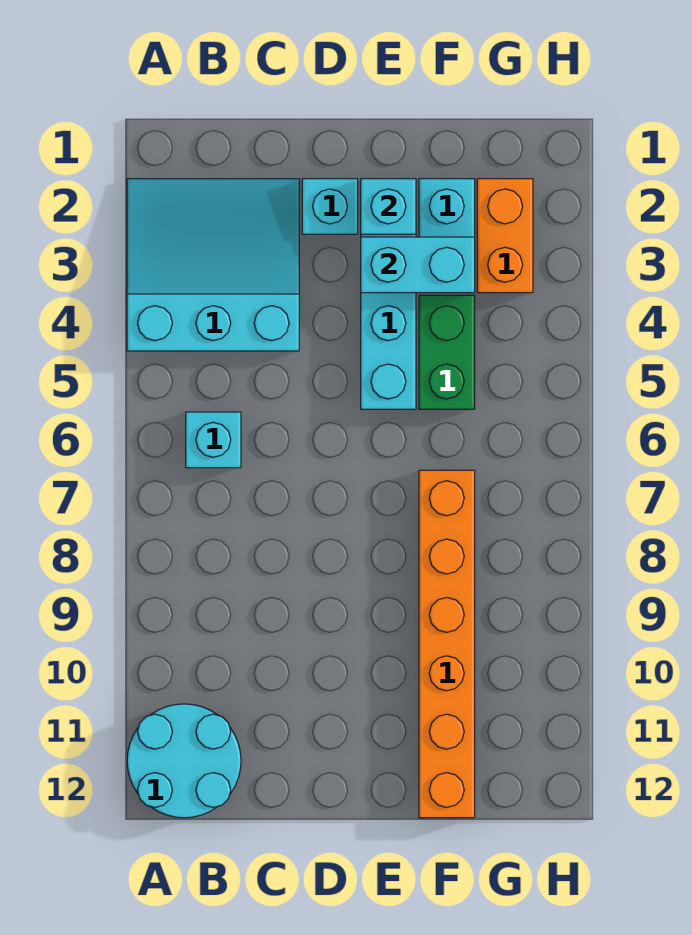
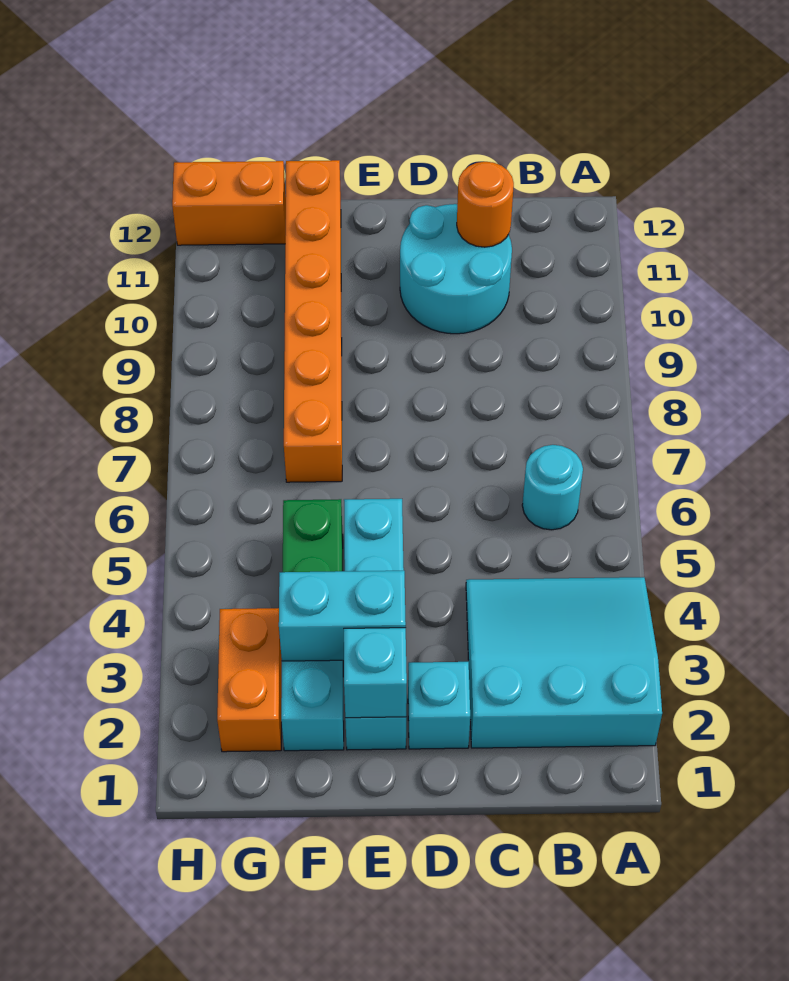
cyan 3x3 slope [127,179,299,351] -> cyan 3x3 slope turned to [466,577,662,748]
cyan 2x2 round brick [127,704,241,818] -> cyan 2x2 round brick moved to [400,204,512,334]
cyan 1x1 brick [186,412,241,468] -> cyan 1x1 round brick [522,445,583,530]
none -> orange 1x1 round brick [457,162,514,247]
none -> orange 1x2 brick [172,161,286,245]

